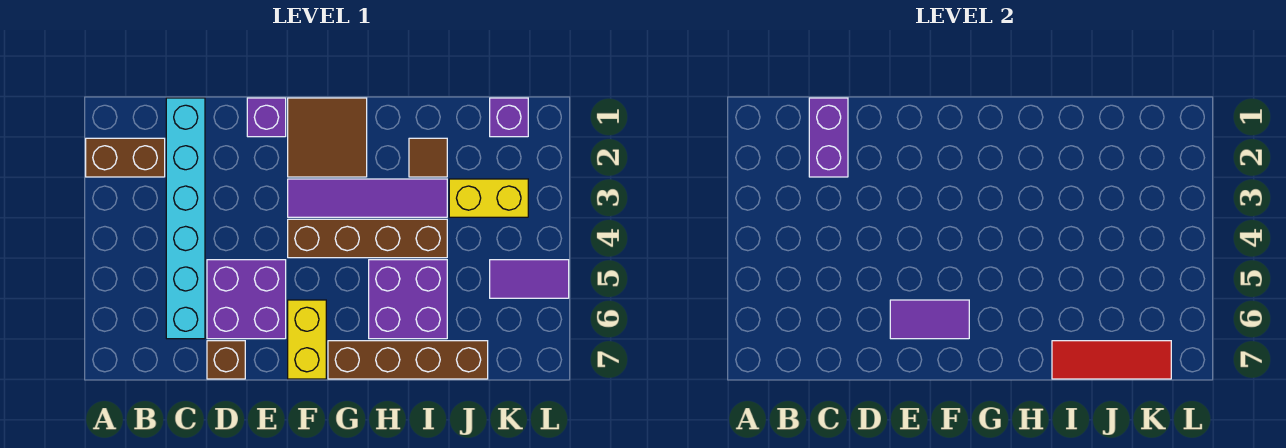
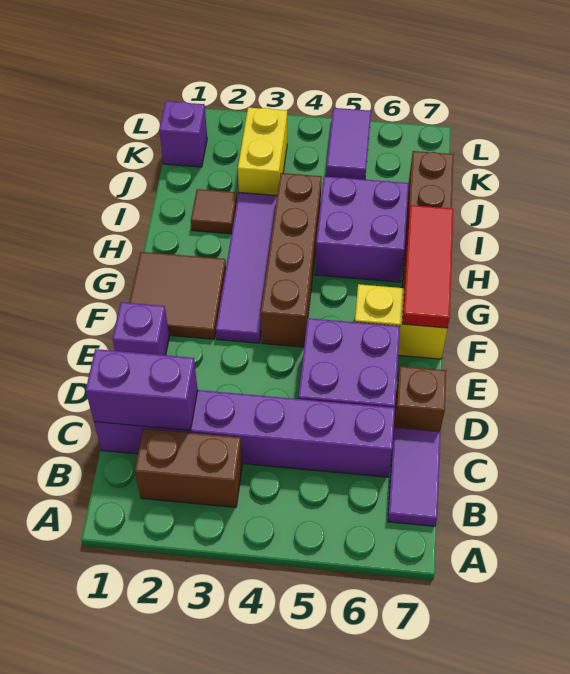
brown 1x2 brick [86,138,165,177] -> brown 1x2 brick turned to [135,429,242,507]
cyan 1x6 brick [166,98,205,339] -> purple 1x6 brick [94,390,395,477]
purple 1x2 tile [890,300,969,339] -> purple 1x2 tile moved to [388,428,440,526]
red 1x3 tile [1052,341,1171,379] -> red 1x3 tile moved to [402,205,453,328]

